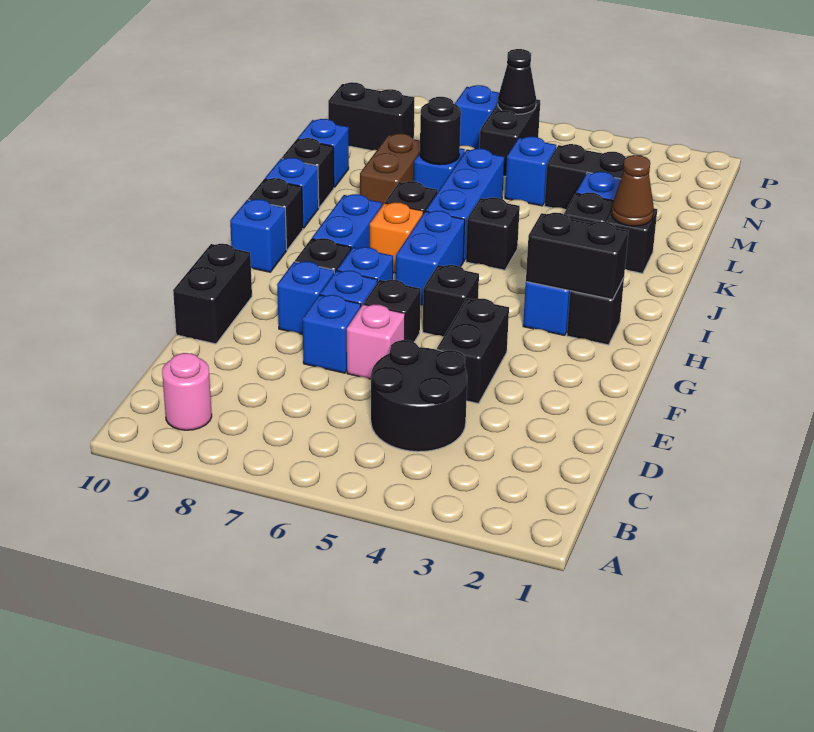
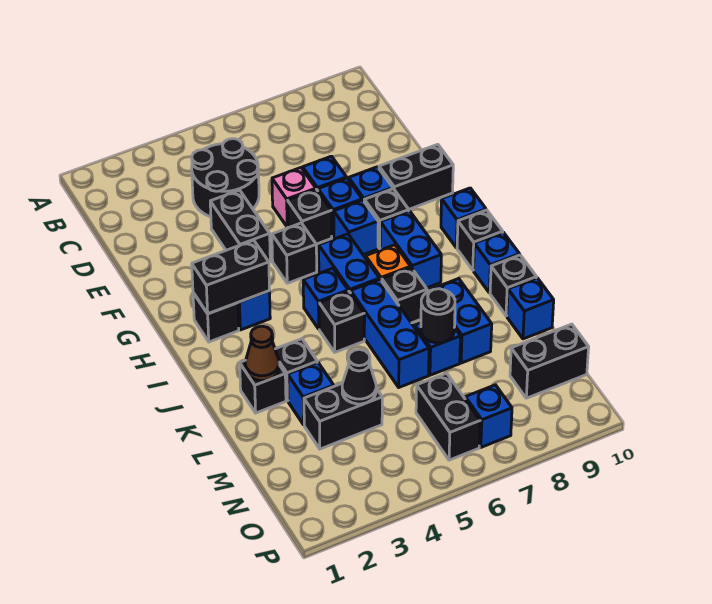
pink 1x1 round brick [162,353,212,430] -> none
black 1x2 brick [173,244,252,344] -> black 1x2 brick turned to [379,144,453,209]
brown 1x2 brick [360,134,420,205] -> blue 1x2 brick [429,278,492,363]
blue 1x1 brick [505,137,556,206] -> blue 1x1 brick moved to [303,268,348,329]
black 1x1 cone [498,49,536,114] -> black 1x1 cone moved to [342,349,376,404]

